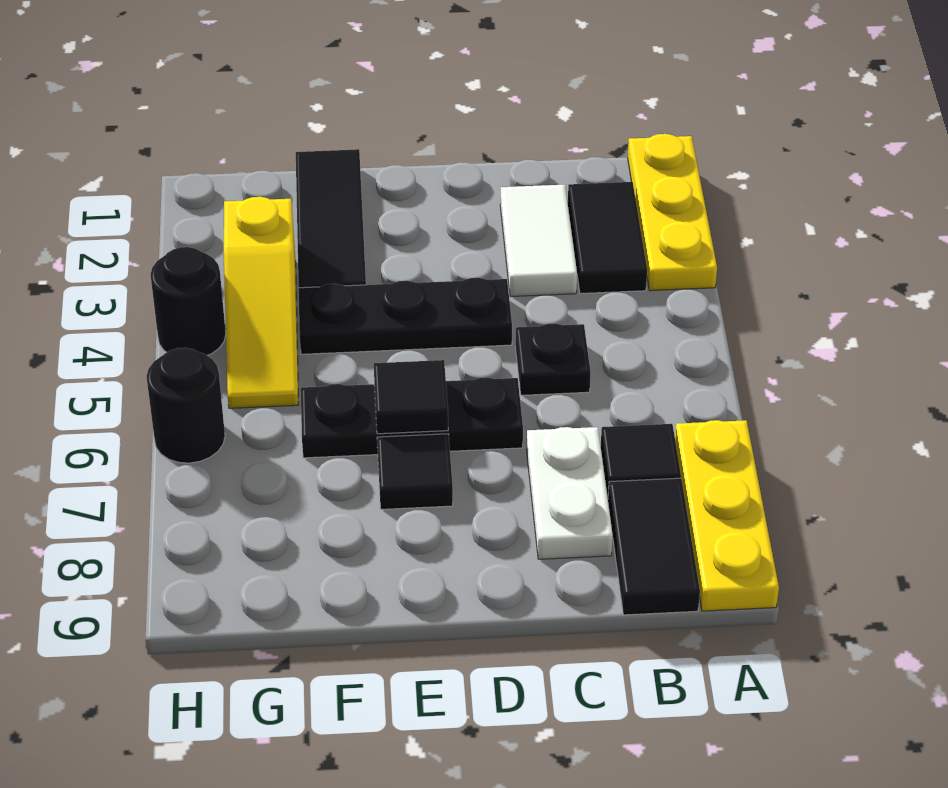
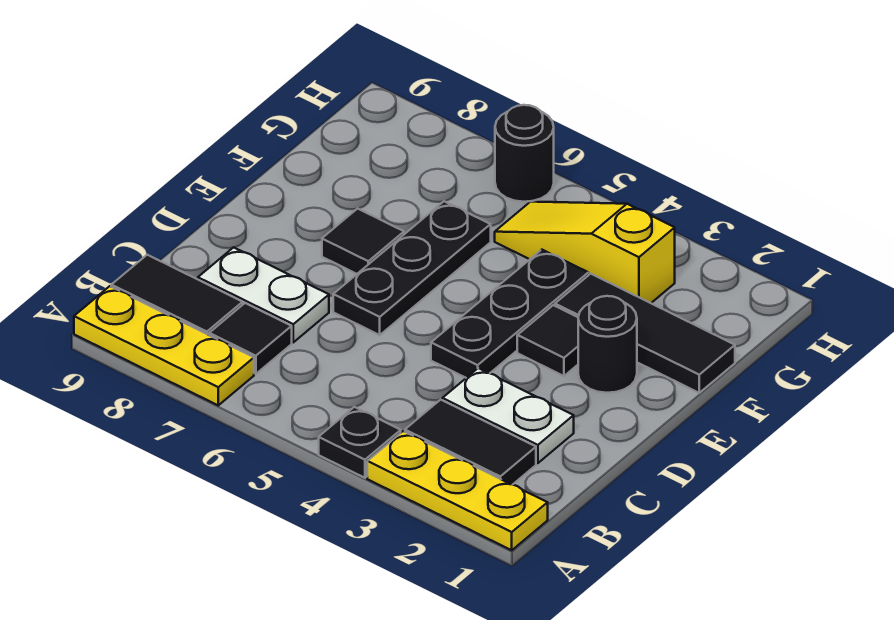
white 1x2 tile [500,185,577,297] -> white 1x2 plate [442,368,574,463]
black 1x1 plate [516,323,591,395] -> black 1x1 plate moved to [319,407,401,478]
black 1x1 tile [374,360,448,434] -> black 1x1 tile moved to [517,305,578,376]
black 1x1 round brick [150,247,226,355] -> black 1x1 round brick moved to [578,296,637,393]

